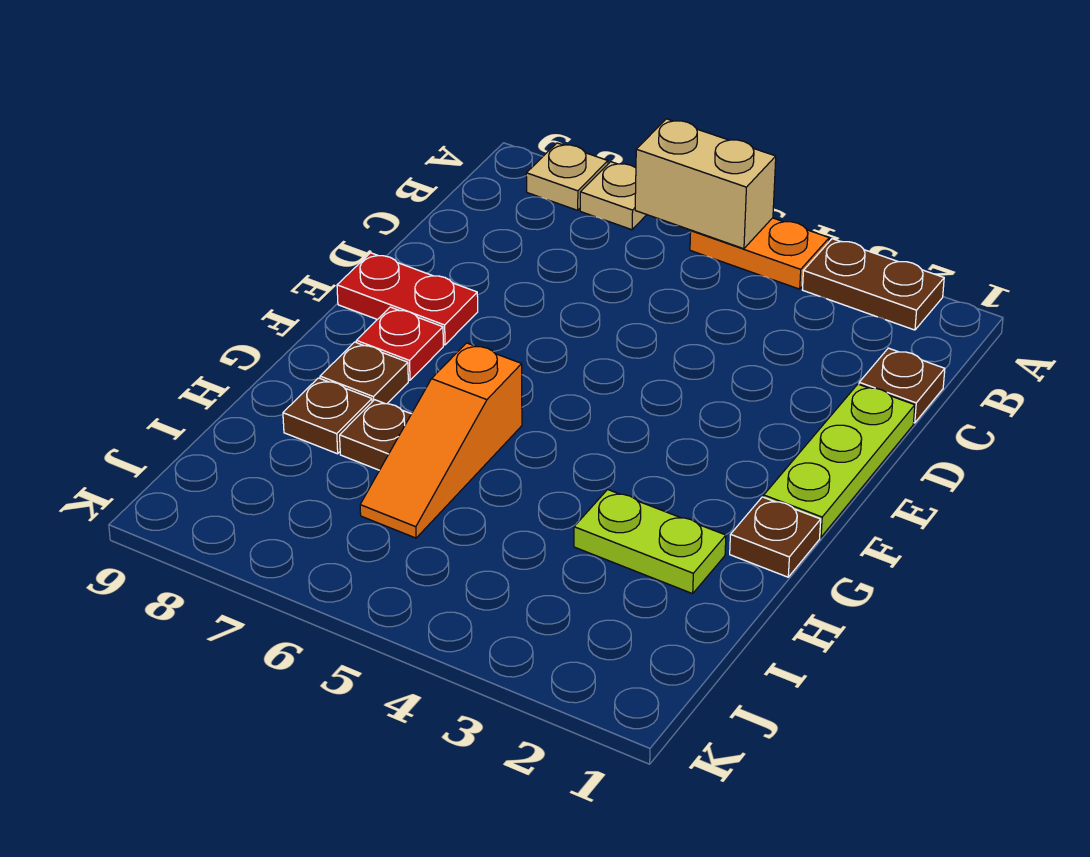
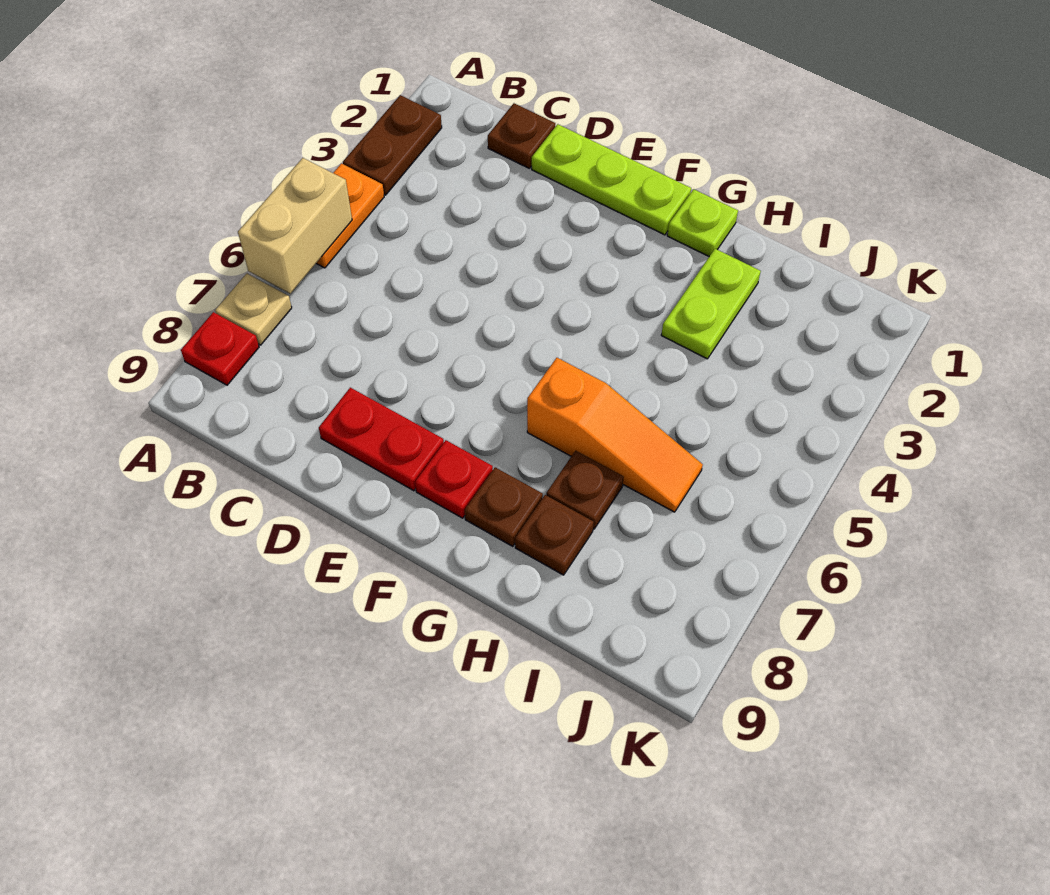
tan 1x1 plate [526,143,608,210] -> red 1x1 plate [181,312,259,385]
red 1x2 plate [337,253,478,345] -> red 1x2 plate turned to [319,388,444,491]
brown 1x1 plate [730,497,821,577] -> lime 1x1 plate [667,189,738,256]

